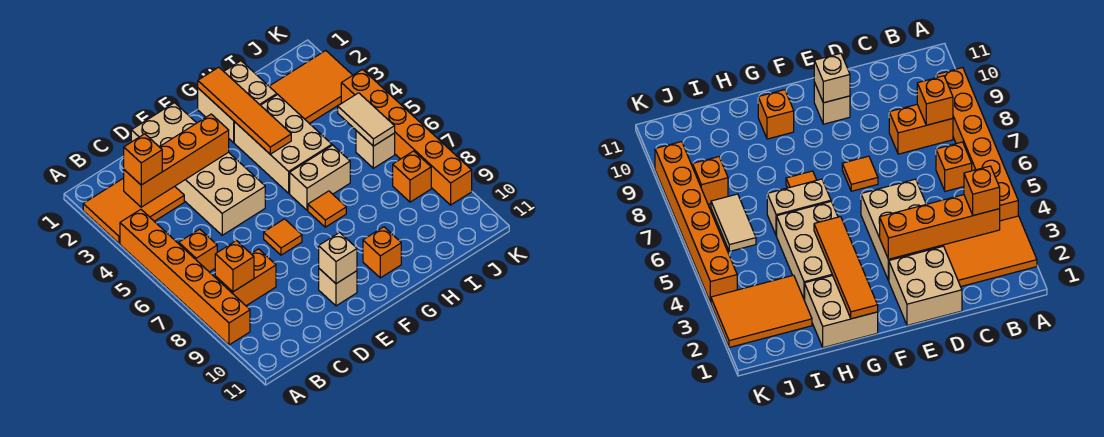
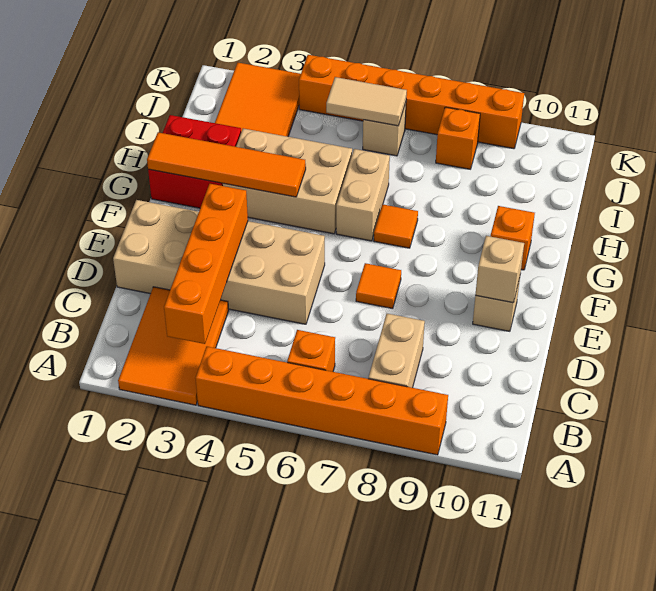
orange 1x1 brick [124,134,162,185] -> none
orange 1x2 brick [215,249,276,306] -> tan 1x2 brick [368,314,425,388]
orange 1x1 brick [215,241,254,292] -> none
tan 2x2 brick [198,61,277,143] -> red 2x2 brick [148,115,241,208]

